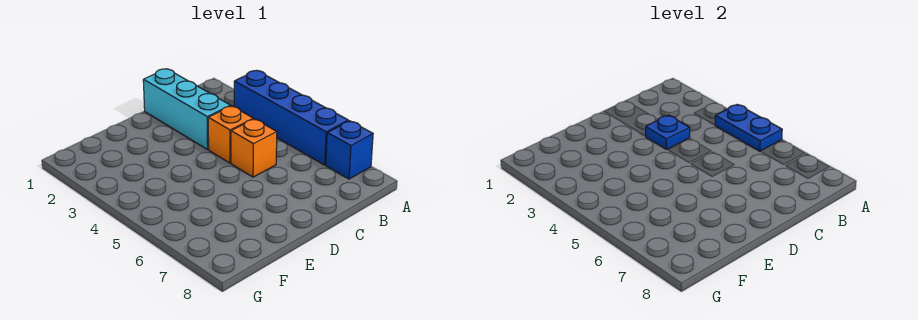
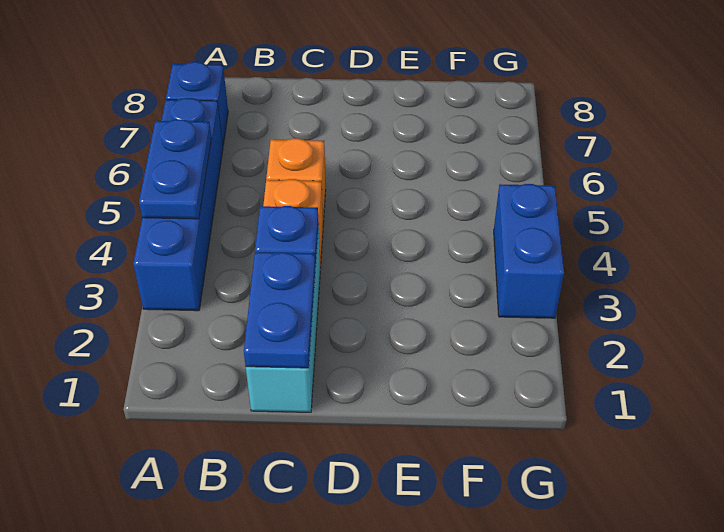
none -> blue 1x2 plate [244,252,315,368]
none -> blue 1x2 brick [494,184,564,318]

